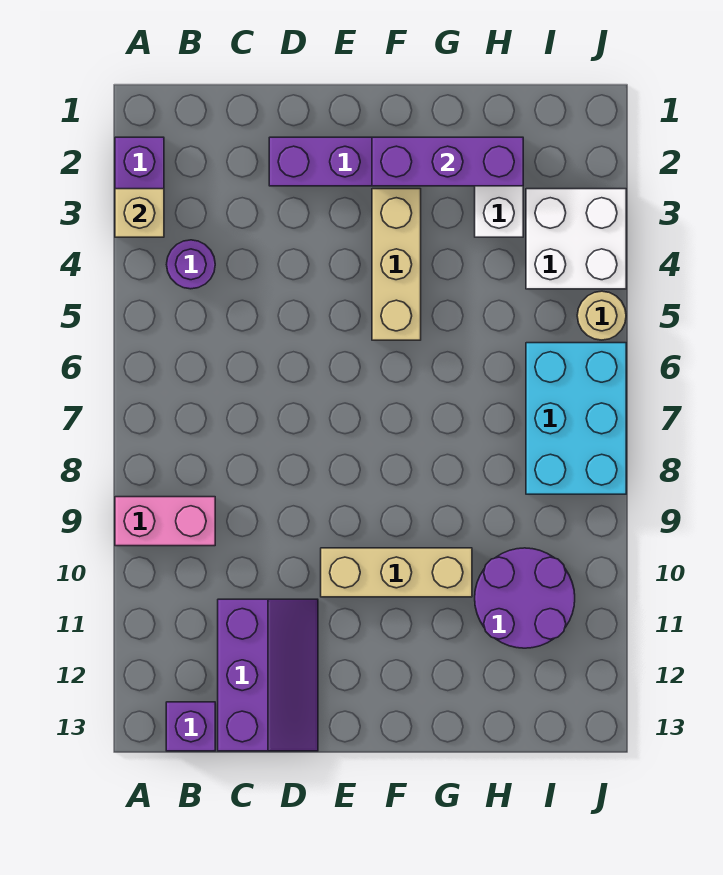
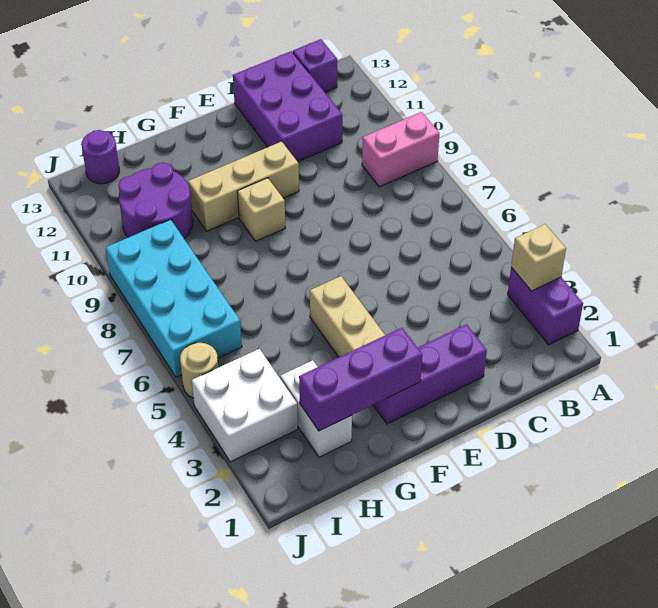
purple 1x1 round brick [167,240,215,289] -> purple 1x1 round brick moved to [82,130,119,184]
purple 2x3 slope [218,599,318,751] -> purple 2x3 brick [233,51,342,162]
none -> tan 1x1 brick [237,178,285,241]
cyan 2x3 brick [526,343,626,494] -> cyan 2x4 brick [106,220,242,377]

